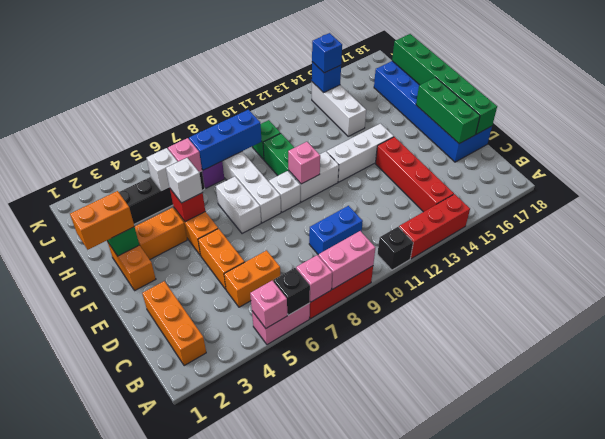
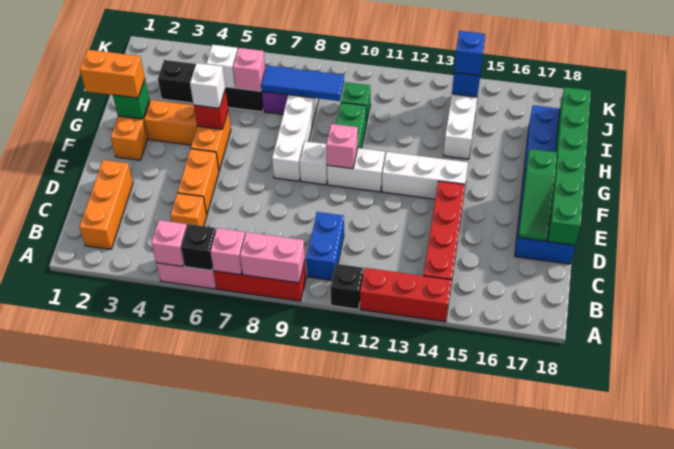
orange 1x2 brick [224,250,280,307] -> orange 1x1 brick [171,193,207,226]
blue 1x2 brick [309,206,363,254] -> blue 1x2 brick turned to [307,212,344,280]
green 1x3 brick [416,77,480,144] -> green 1x3 slope [518,149,557,241]
white 1x2 brick [216,177,261,234] -> none
blue 1x3 brick [189,110,262,170] -> blue 1x3 tile [261,66,344,101]

